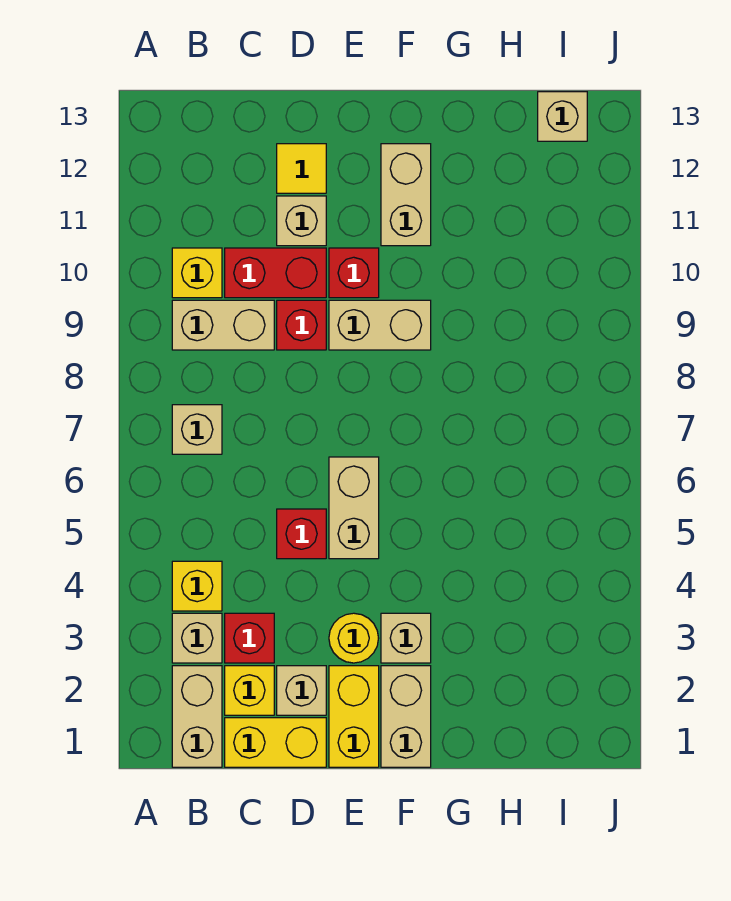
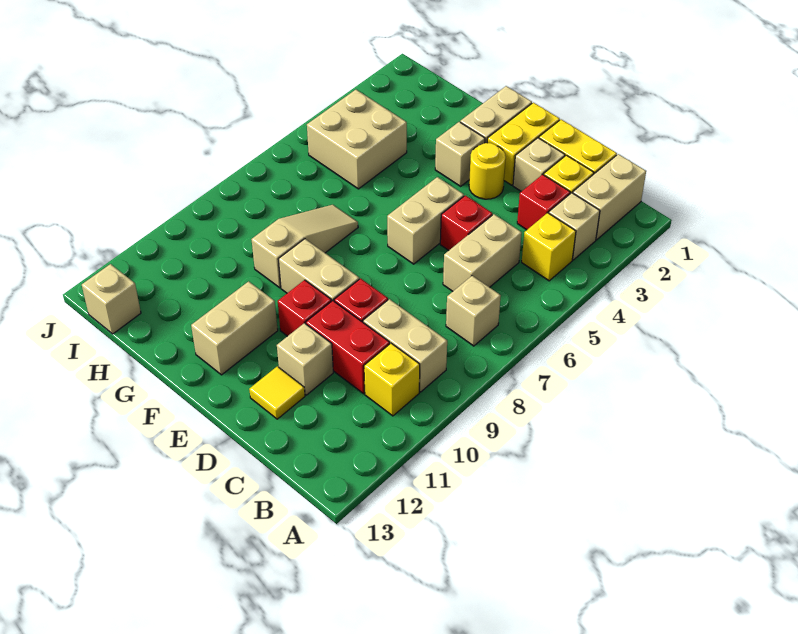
none -> tan 1x2 brick [443,214,522,291]
none -> tan 1x3 slope [251,205,358,288]
none -> tan 2x2 brick [307,90,407,189]

